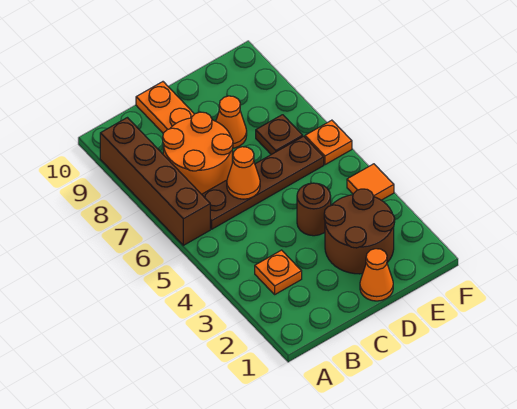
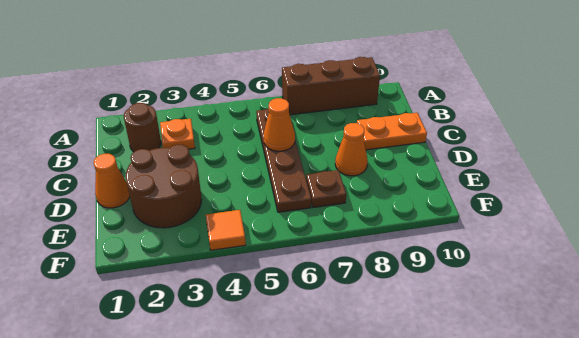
brown 1x4 brick [100,118,210,245] -> brown 1x3 brick [282,57,380,115]
orange 2x2 round brick [163,112,233,194] -> none
brown 1x1 round brick [297,183,331,236] -> brown 1x1 round brick moved to [124,103,161,152]
orange 1x1 plate [305,120,352,165] -> none

